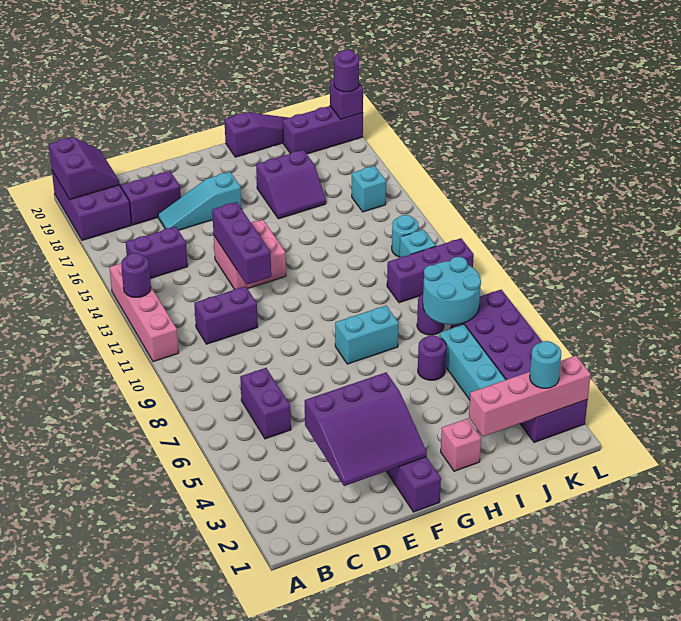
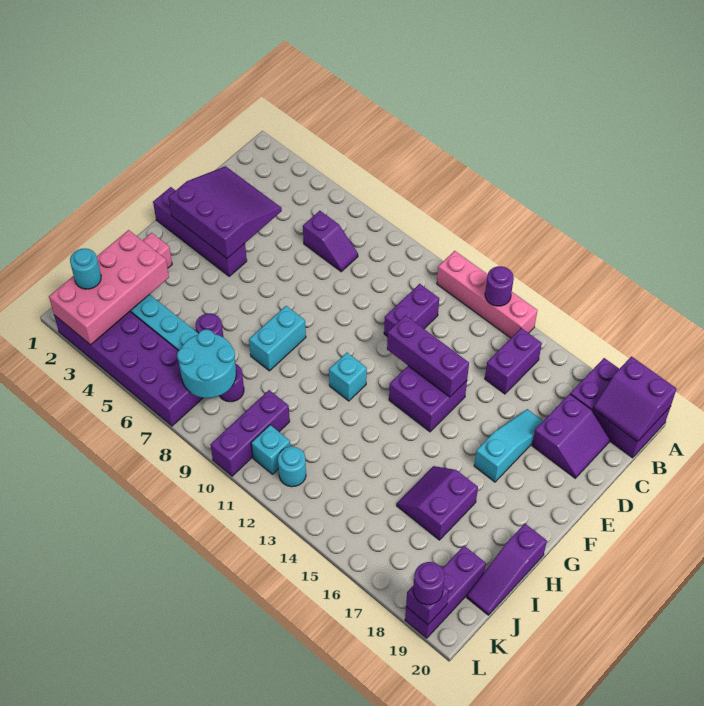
purple 1x2 brick [240,368,291,439] -> purple 1x2 slope [303,211,358,272]
purple 3x3 slope [305,372,427,486] -> purple 3x3 slope turned to [169,166,282,258]
pink 2x2 brick [214,220,286,289] -> purple 2x2 brick [389,366,467,432]
pink 1x4 brick [469,356,591,436] -> pink 2x4 brick [49,230,169,345]
cyan 1x1 brick [352,166,386,212] -> cyan 1x1 brick moved to [329,353,367,401]

